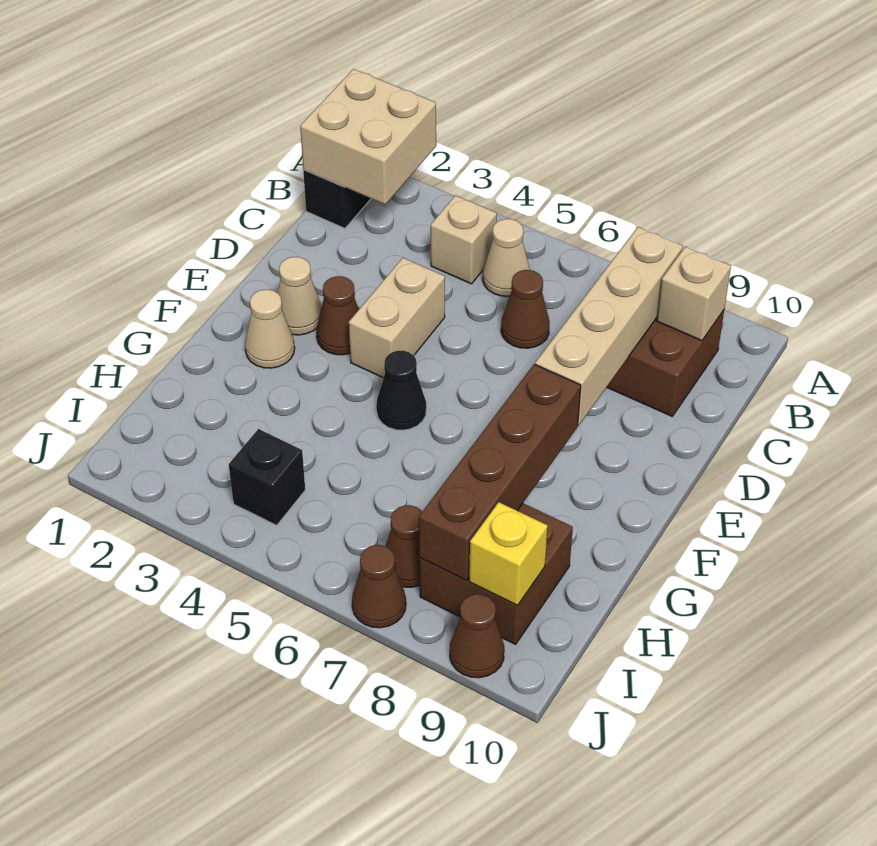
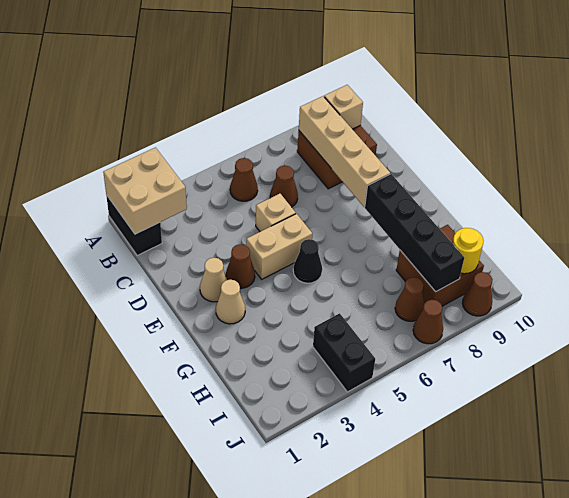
tan 1x1 brick [431,195,497,284] -> tan 1x1 brick moved to [256,194,296,232]
tan 1x1 cone [483,219,530,296] -> brown 1x1 cone [230,158,258,201]
tan 1x2 brick [349,258,445,378] -> tan 1x2 brick turned to [246,214,312,279]
brown 1x4 brick [419,364,581,580] -> black 1x4 brick [365,174,464,292]
black 1x1 brick [229,429,305,525] -> black 1x2 brick [313,313,375,392]
yellow 1x1 brick [469,502,548,605] -> yellow 1x1 round brick [452,228,483,274]

